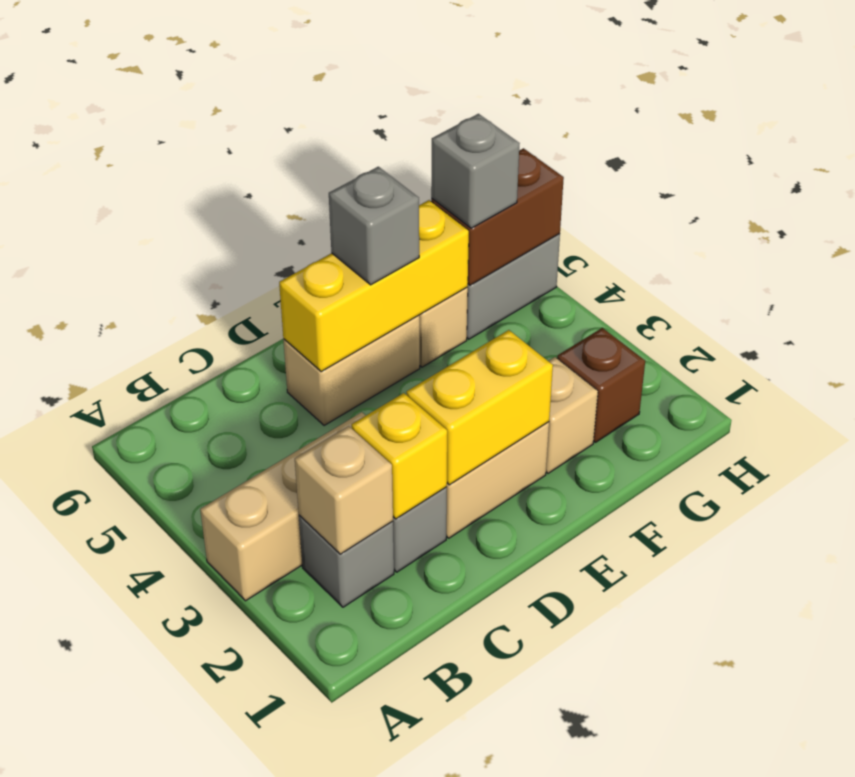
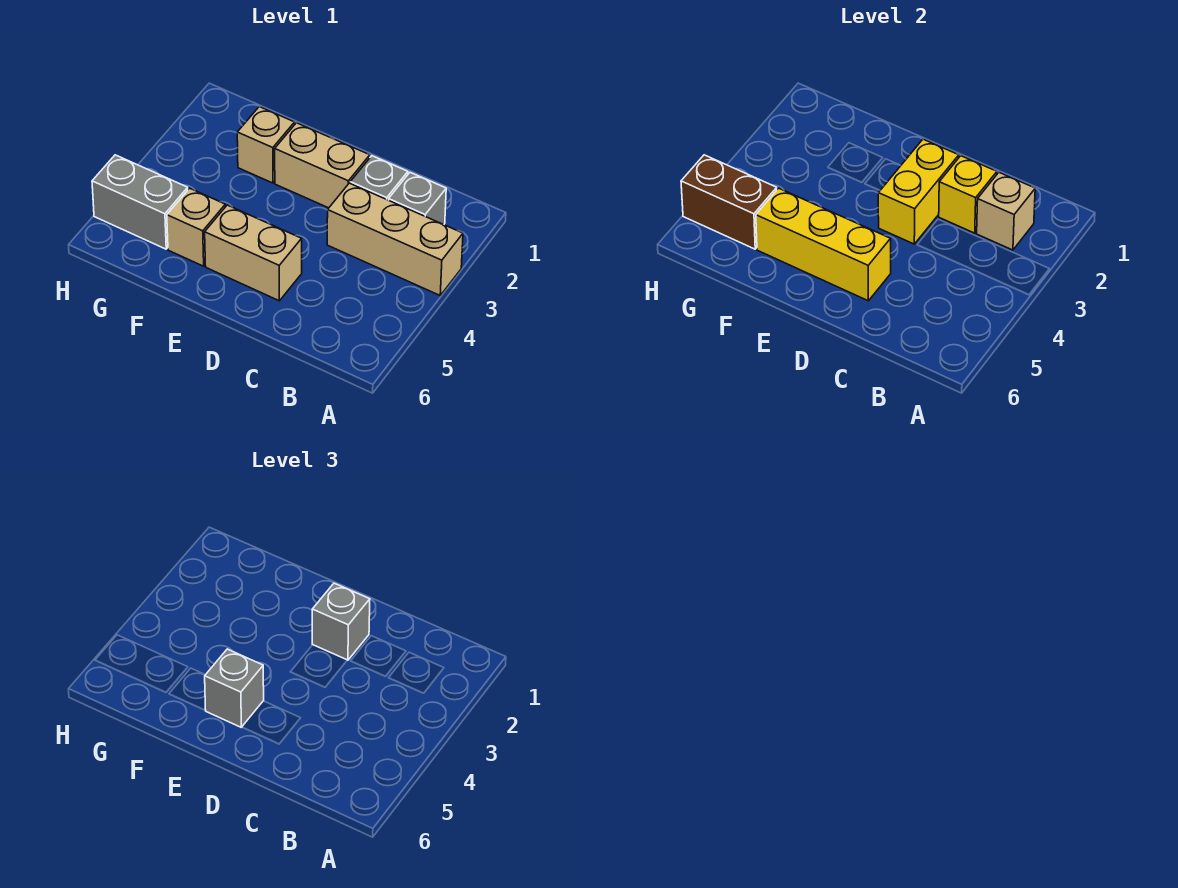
yellow 1x2 brick [406,330,553,485] -> yellow 1x2 brick turned to [878,139,959,244]
brown 1x1 brick [557,328,645,442] -> none
grey 1x1 brick [431,114,520,228] -> grey 1x1 brick moved to [312,583,370,660]

